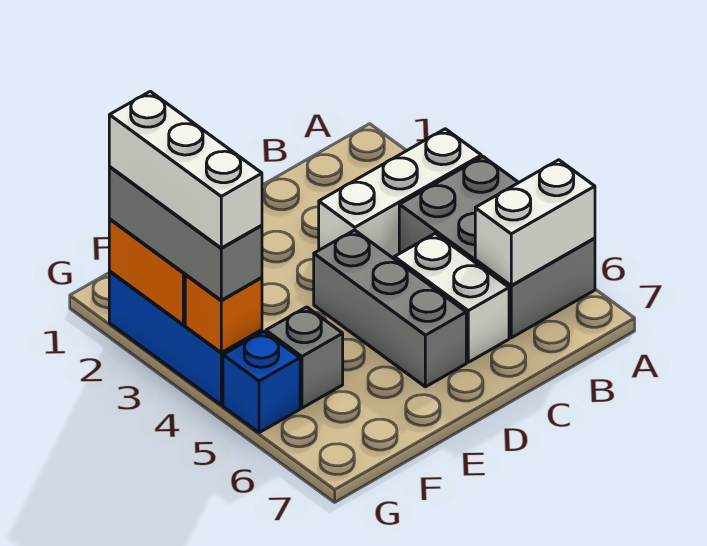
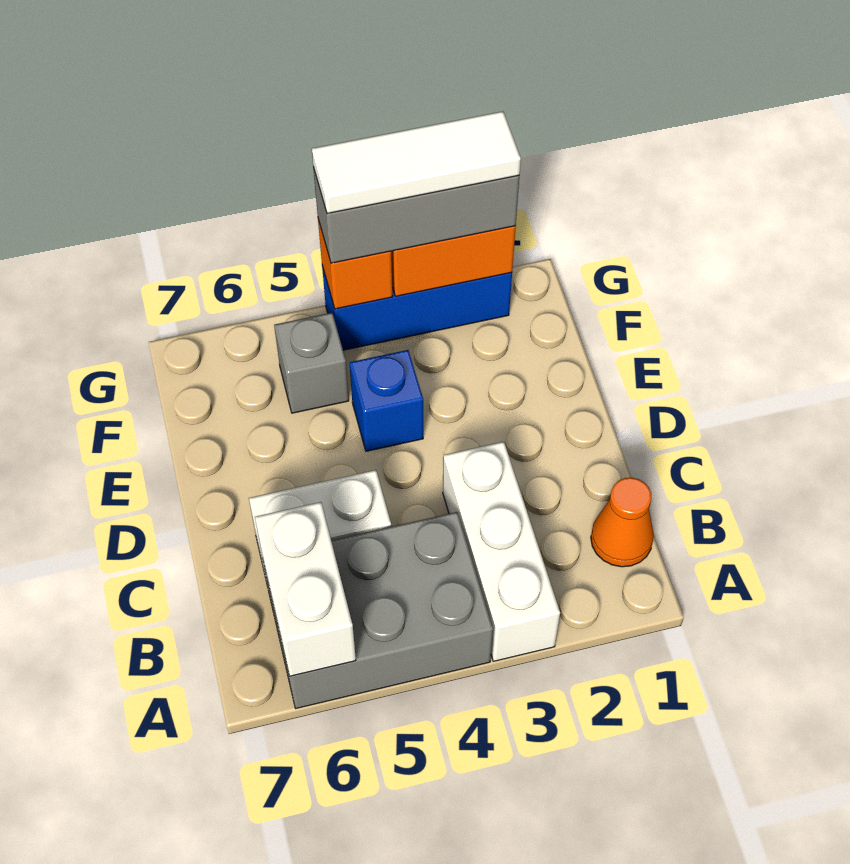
none -> orange 1x1 cone [591,478,654,567]
grey 1x3 brick [314,230,466,387] -> none
white 1x3 brick [109,91,262,248] -> white 1x3 tile [312,111,521,214]
blue 1x1 brick [223,332,300,433] -> blue 1x1 brick moved to [350,350,423,451]

